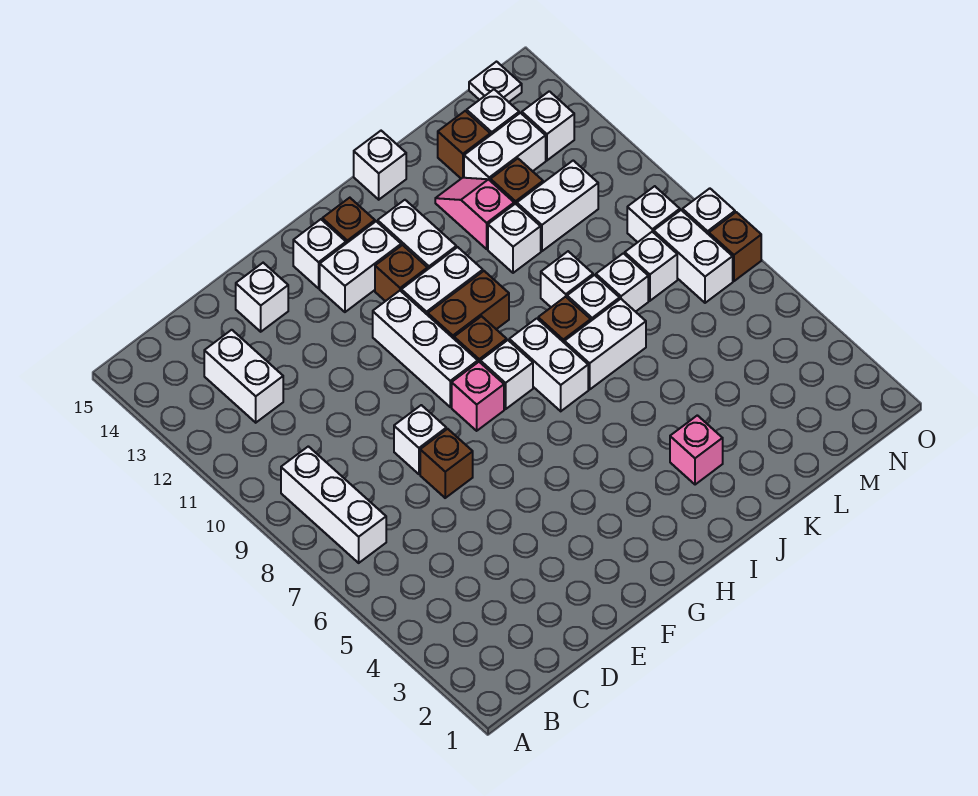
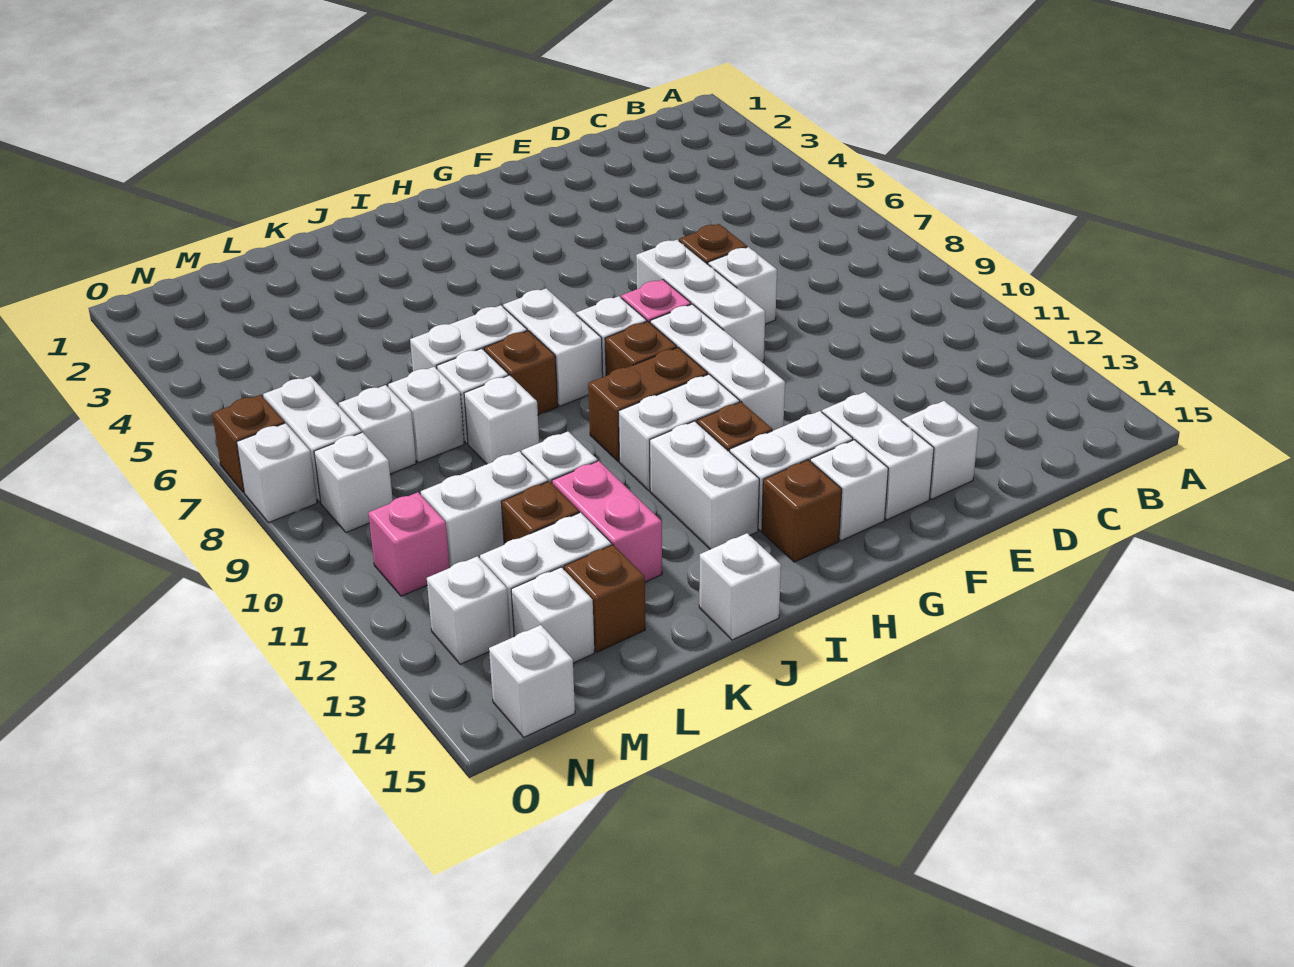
white 1x3 brick [281,446,386,563] -> white 1x3 brick moved to [636,240,765,363]
white 1x2 brick [204,330,283,423] -> white 1x2 brick moved to [822,392,934,520]
pink 1x1 brick [670,415,723,485] -> pink 1x1 brick moved to [369,492,450,596]
pink 1x2 slope [435,178,514,249] -> pink 1x2 brick [552,461,662,582]
white 1x1 plate [469,62,522,102] -> white 1x1 brick [489,625,575,737]

